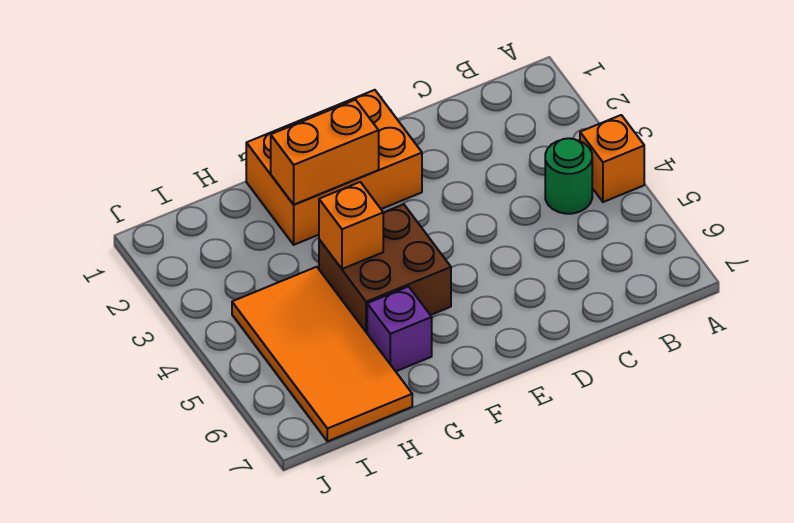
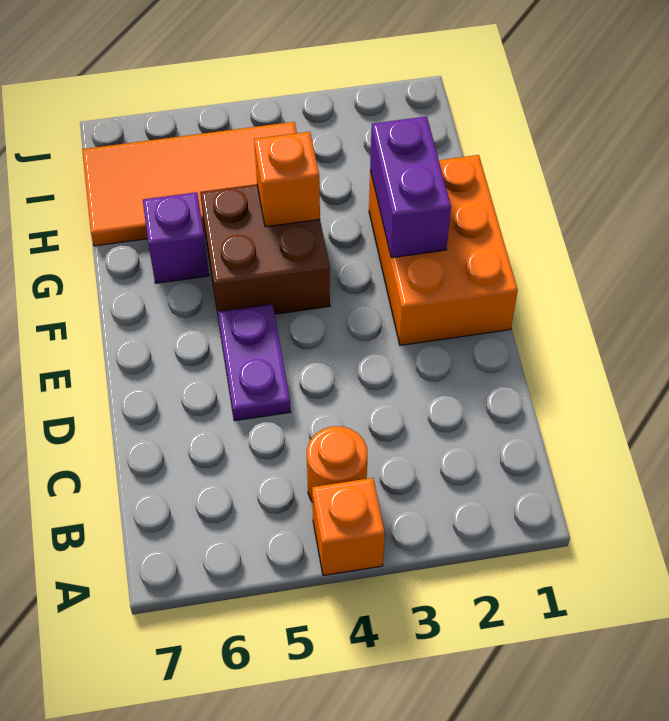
green 1x1 round brick [545,138,592,214] -> orange 1x1 round brick [307,426,368,502]
none -> purple 1x2 plate [218,304,291,421]
orange 1x2 brick [271,100,379,205] -> purple 1x2 brick [370,116,451,258]

